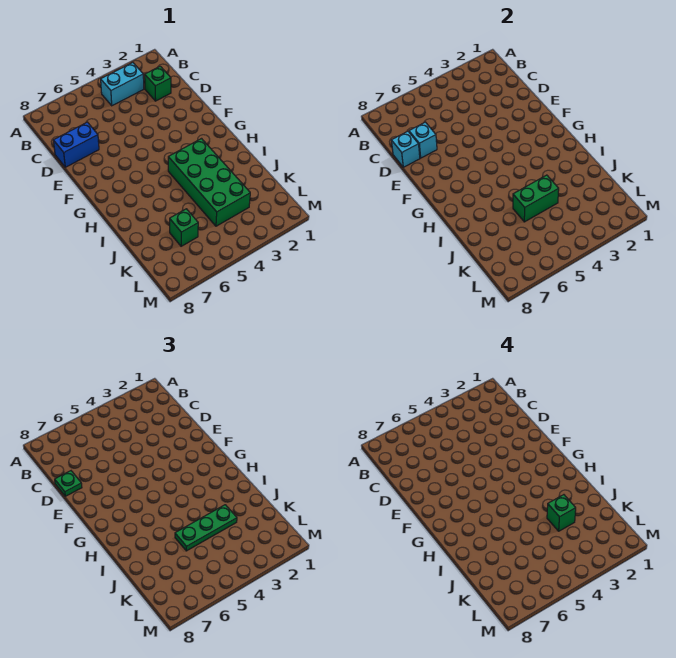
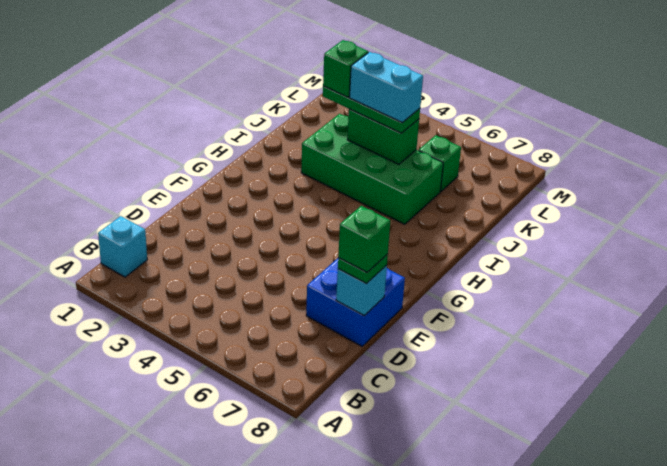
cyan 1x2 brick [101,63,144,106] -> cyan 1x2 brick moved to [349,52,423,123]
green 1x1 brick [145,66,171,101] -> green 1x1 brick moved to [338,206,390,272]
blue 1x2 brick [53,122,99,167] -> blue 2x2 brick [306,258,405,346]
cyan 1x1 brick [409,122,437,158] -> cyan 1x1 brick moved to [98,216,147,277]
green 2x4 brick [168,139,250,226] -> green 2x4 brick turned to [301,114,443,224]

